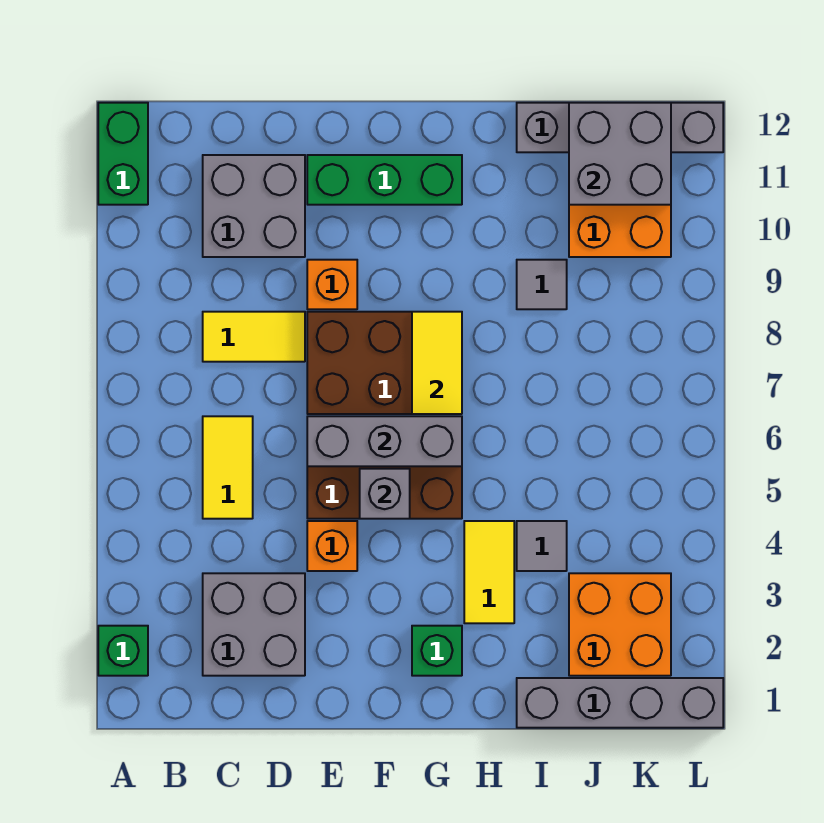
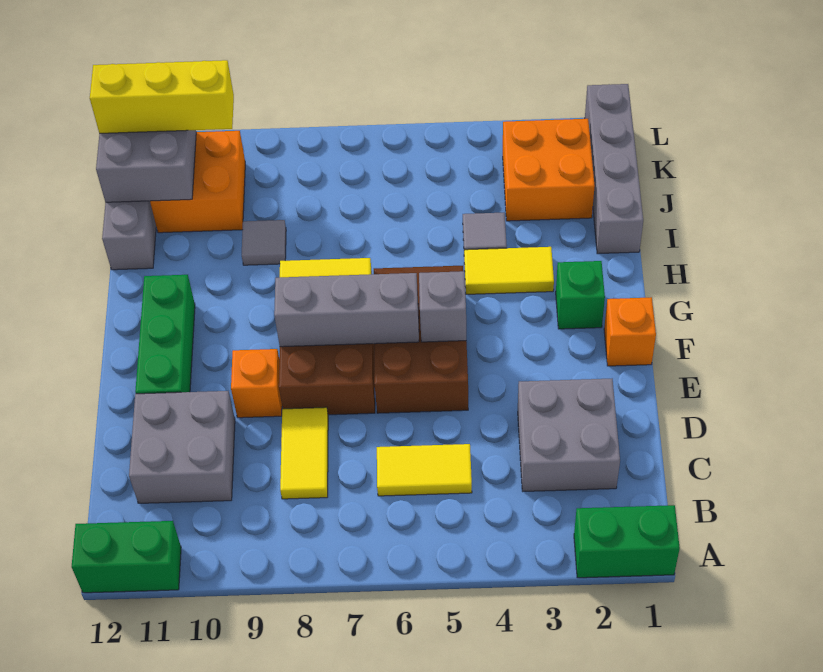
green 1x1 brick [98,626,148,676] -> green 1x2 brick [574,505,680,578]
orange 1x1 brick [307,521,357,571] -> orange 1x1 brick moved to [604,297,656,366]
grey 1x3 brick [307,416,462,466] -> grey 1x3 brick turned to [274,273,419,347]
none -> yellow 1x3 brick [90,60,234,133]

